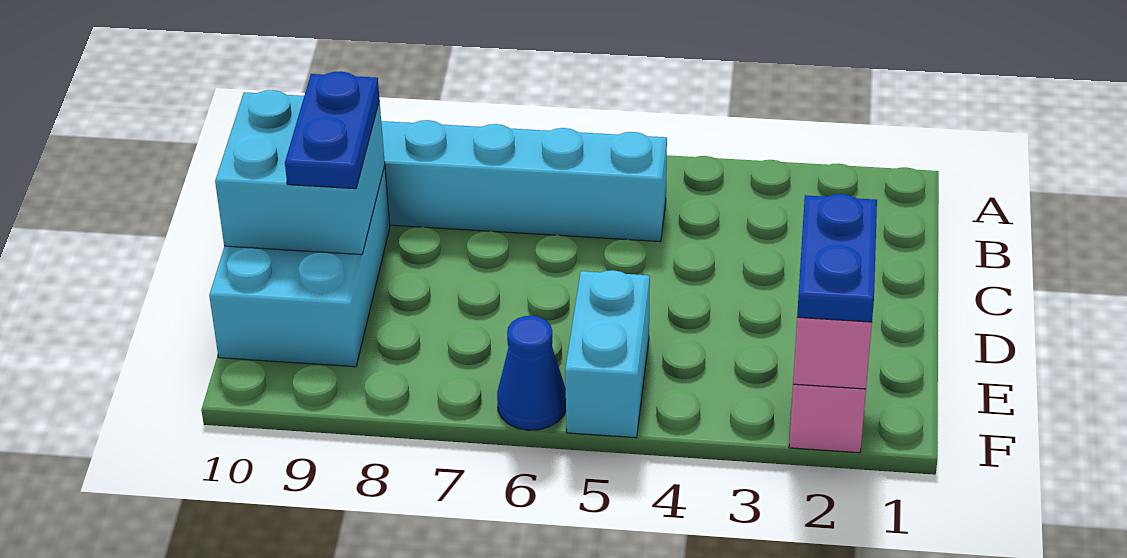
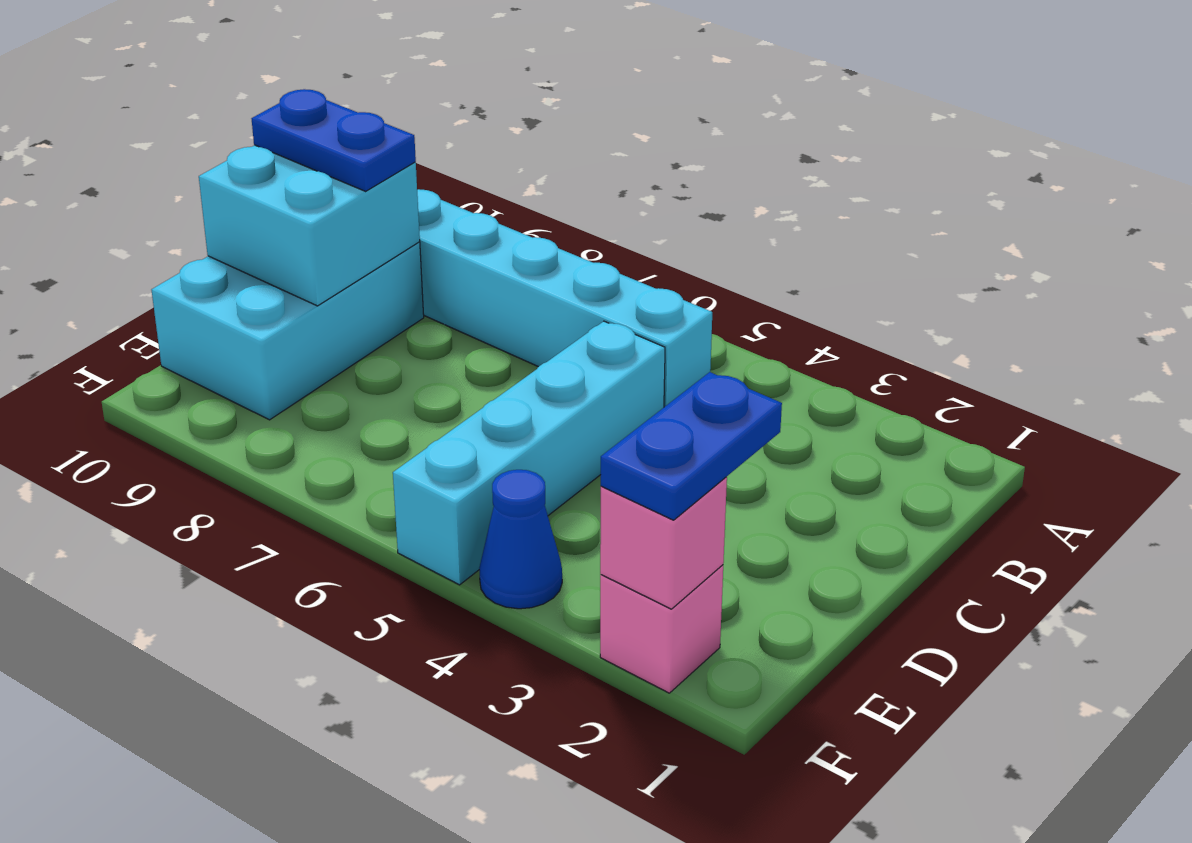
blue 1x2 plate [285,71,379,189] -> blue 1x2 plate turned to [251,89,416,191]
cyan 1x2 brick [565,270,650,438] -> cyan 1x4 brick [393,321,665,585]
blue 1x1 cone [497,316,566,430] -> blue 1x1 cone moved to [479,470,562,609]

